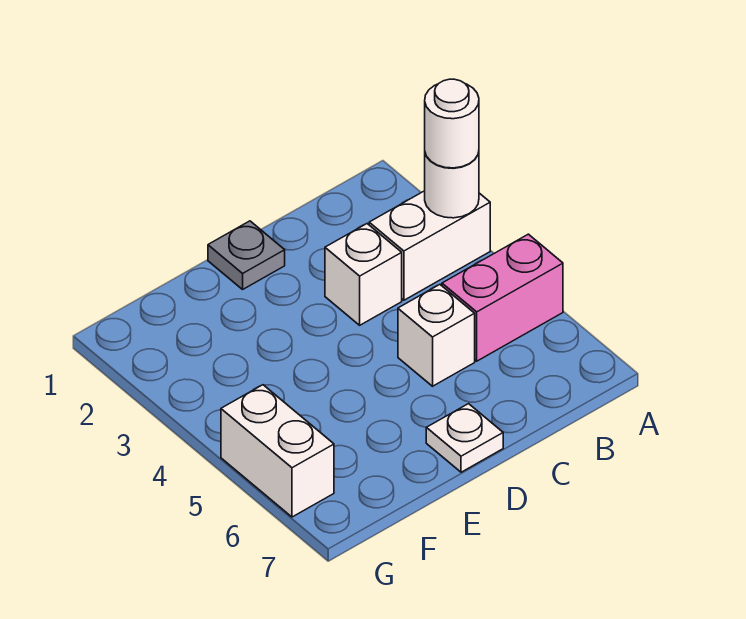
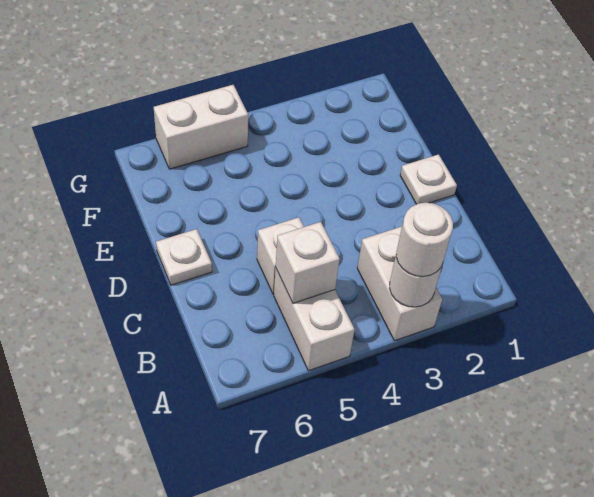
pink 1x2 brick [442,234,563,361] -> white 1x2 brick [274,268,355,371]
white 1x1 brick [325,224,402,325] -> white 1x1 brick moved to [276,222,340,303]
grey 1x1 plate [208,221,285,289] -> white 1x1 plate [400,154,457,204]

